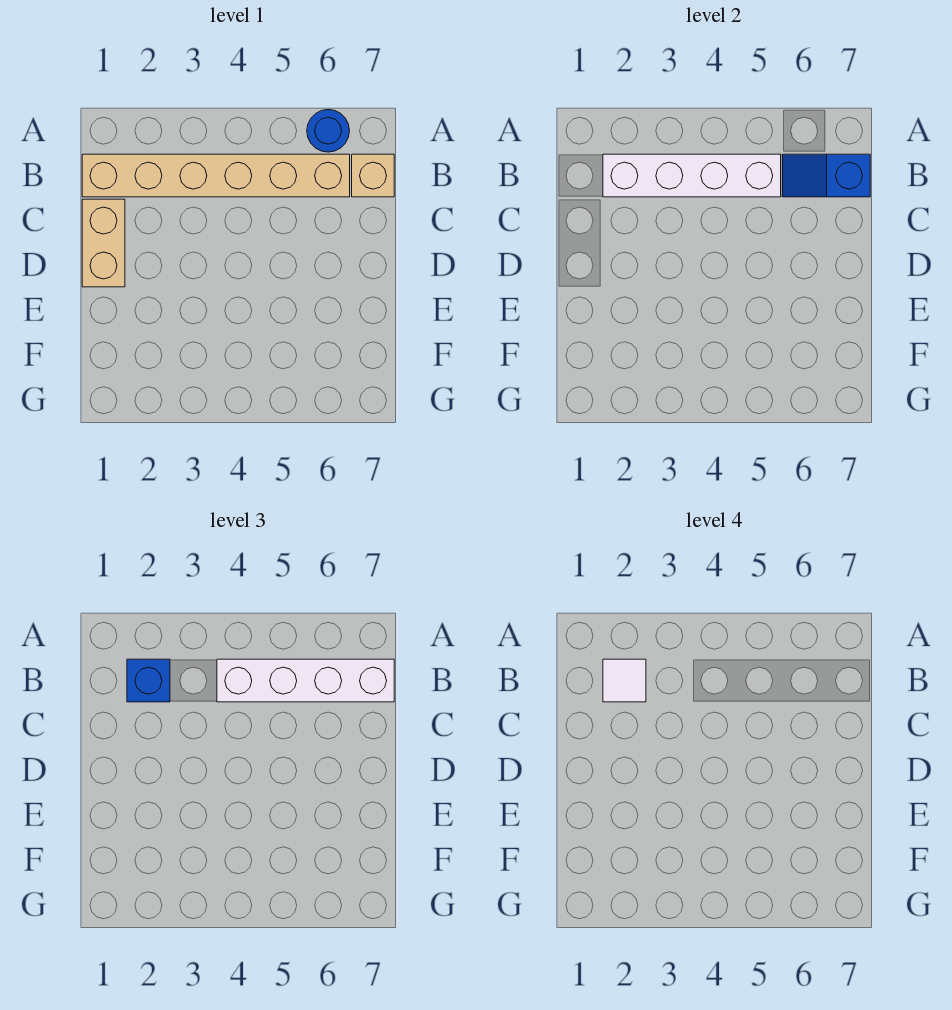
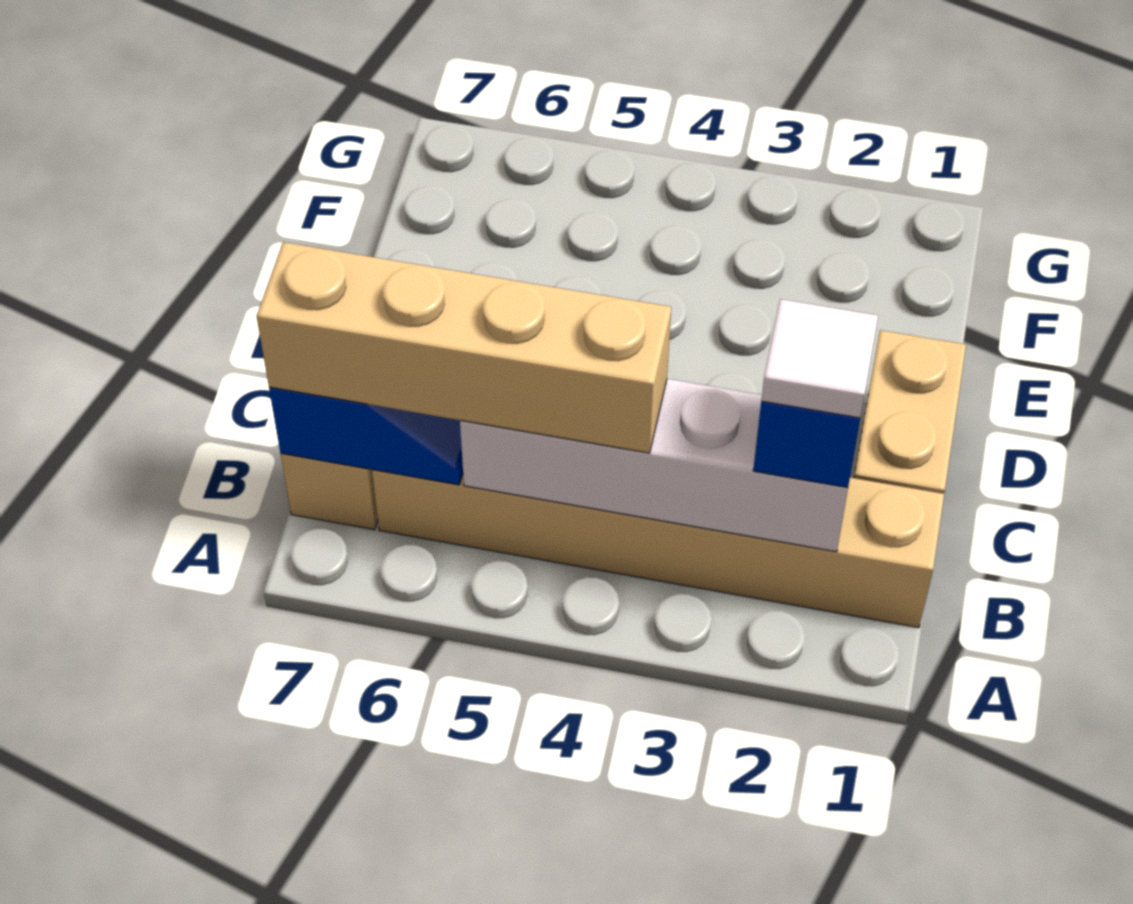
blue 1x1 round brick [307,110,350,152] -> none
white 1x4 brick [217,659,394,702] -> tan 1x4 brick [257,242,671,453]

